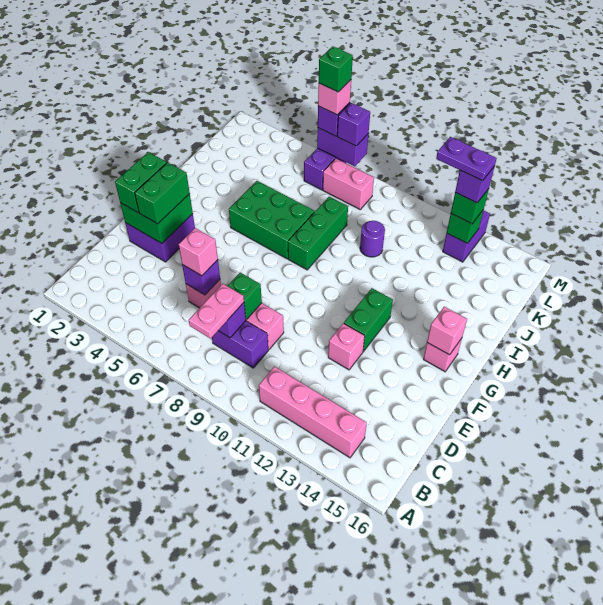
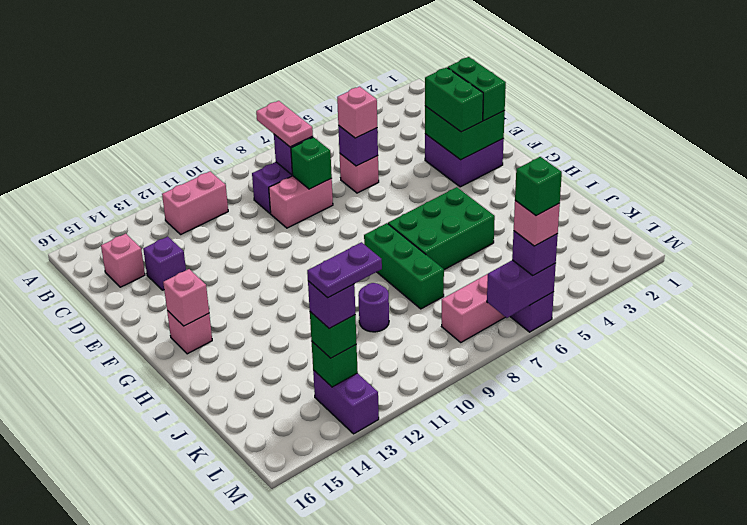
pink 1x4 brick [259,367,367,458] -> pink 1x2 brick [162,171,228,234]
pink 1x1 brick [328,323,365,370] -> pink 1x1 brick moved to [101,234,145,287]
green 1x2 brick [344,288,393,351] -> none
purple 1x1 brick [337,103,370,146] -> purple 1x1 brick moved to [143,236,186,290]

